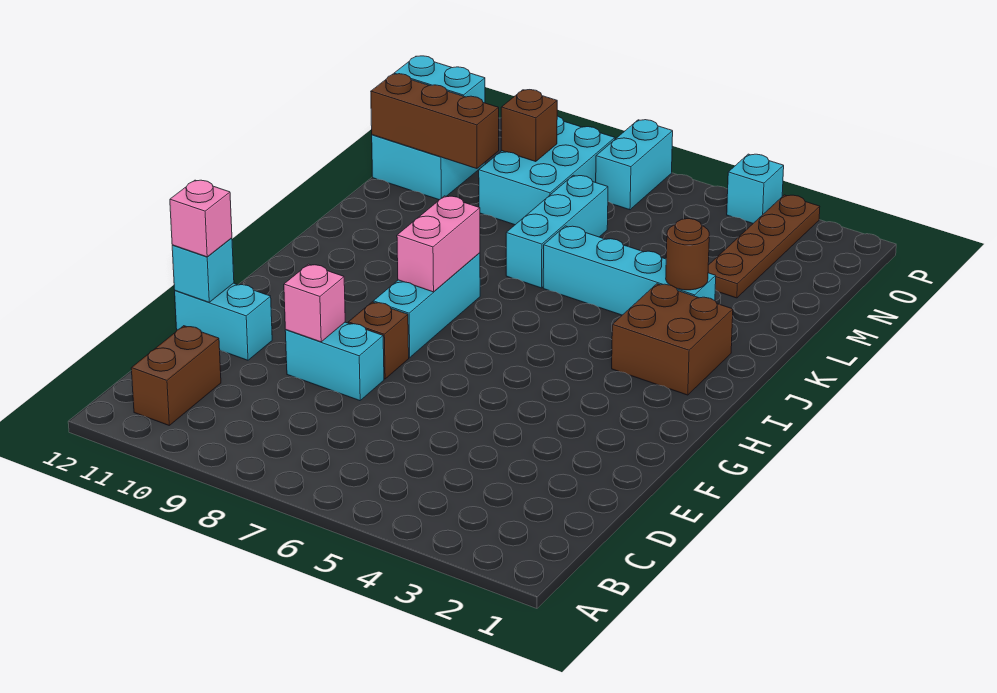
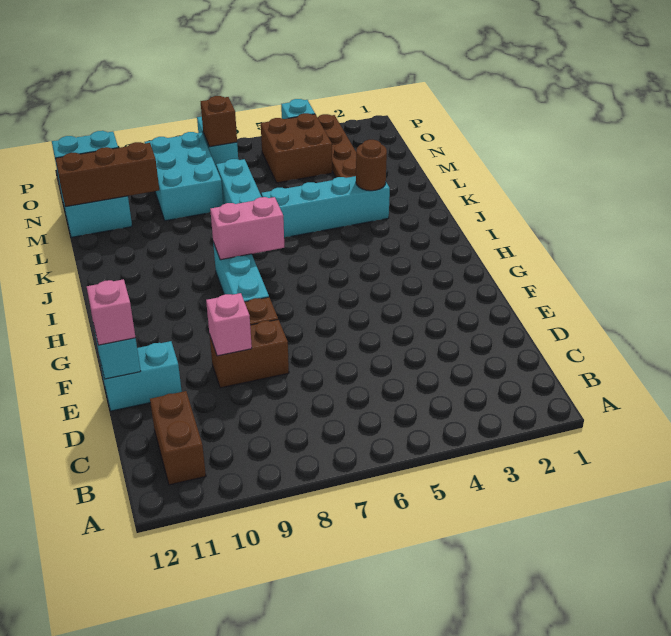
cyan 1x2 brick [285,322,384,401] -> brown 1x2 brick [209,319,289,388]
pink 1x2 brick [397,196,480,292] -> pink 1x2 brick turned to [210,197,284,260]
brown 2x2 brick [612,284,733,395] -> brown 2x2 brick moved to [261,113,332,183]
brown 1x1 brick [501,90,557,162] -> brown 1x1 brick moved to [201,96,237,147]

